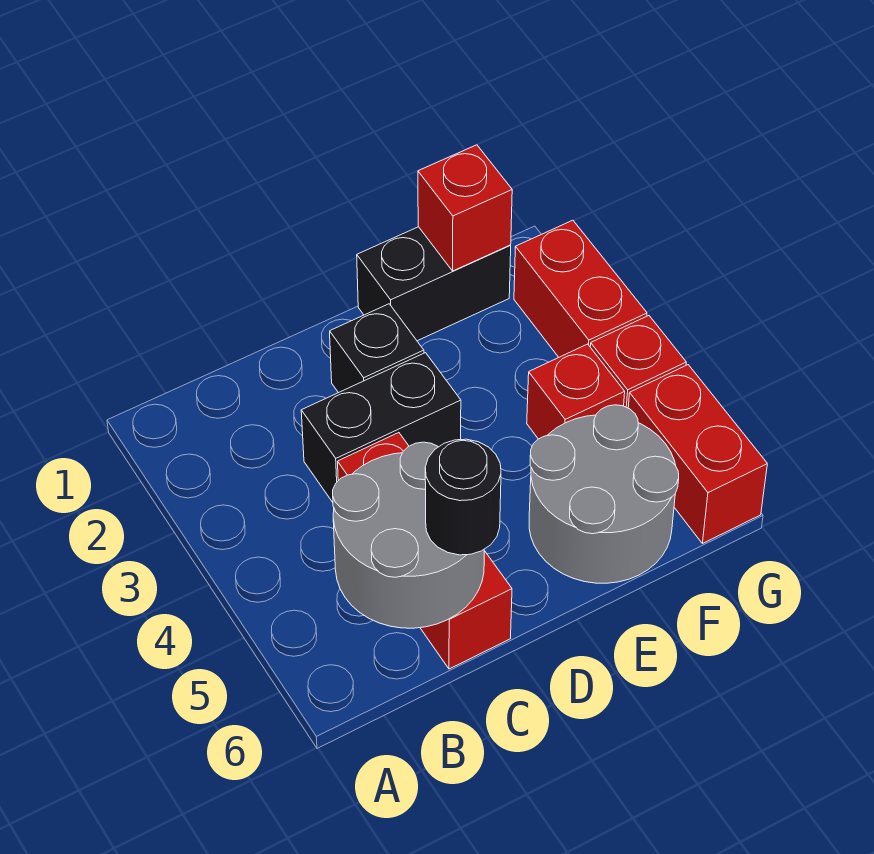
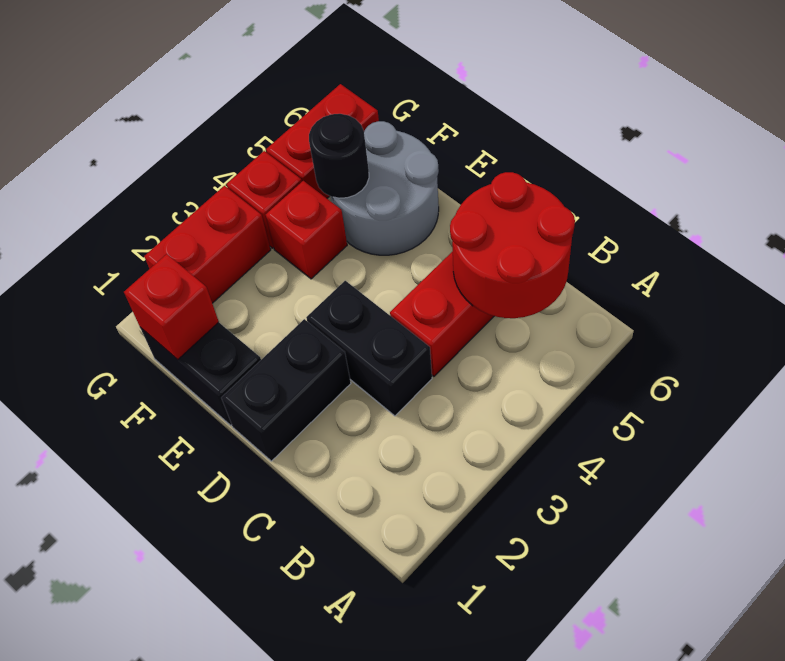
grey 2x2 round brick [333,442,484,628] -> red 2x2 round brick [450,172,575,318]
black 1x1 round brick [425,439,501,555] -> black 1x1 round brick moved to [309,114,369,198]
black 1x1 brick [330,304,424,393] -> black 1x2 brick [221,319,351,461]

